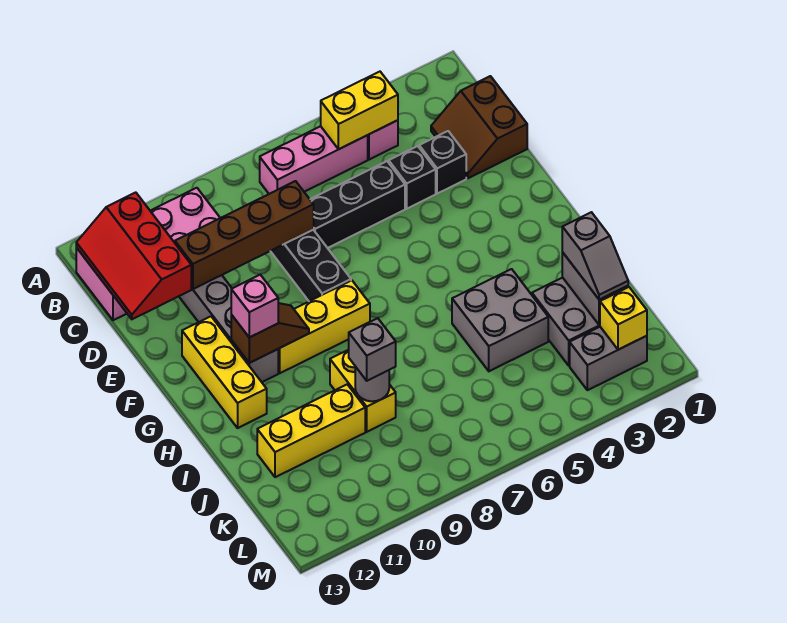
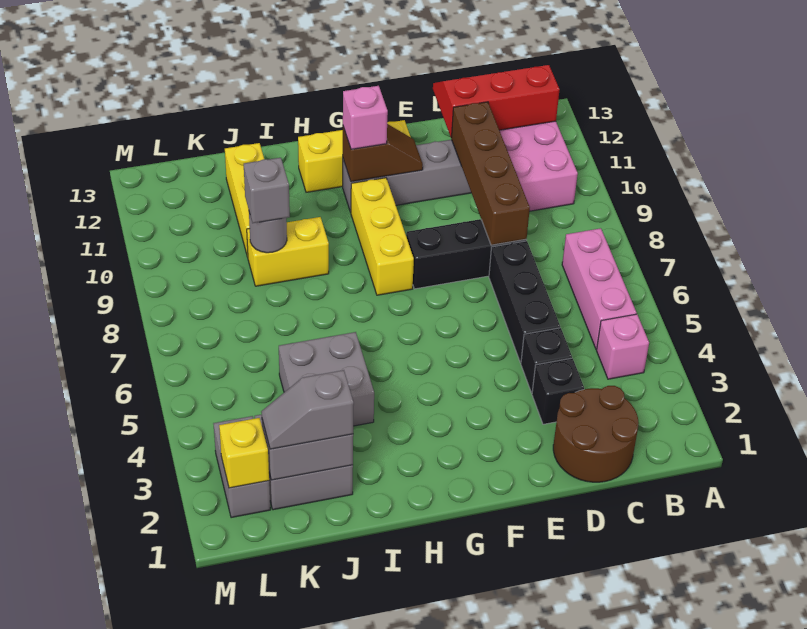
yellow 1x2 brick [321,72,398,149] -> none
brown 2x2 slope [431,76,527,178] -> brown 2x2 round brick [553,386,639,482]
brown 1x2 slope [231,303,309,363] -> brown 1x2 slope turned to [343,124,423,182]

